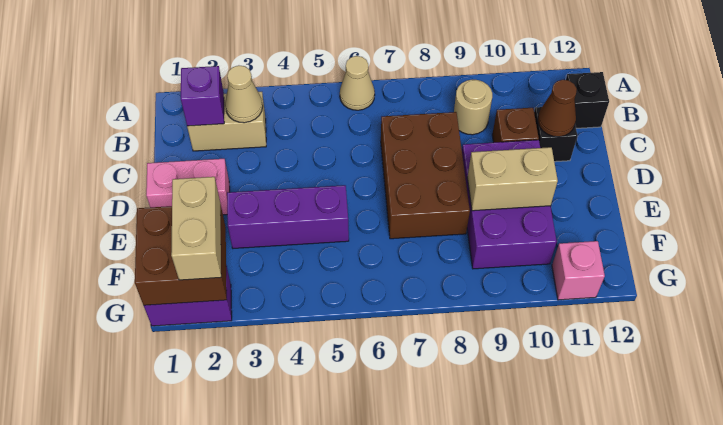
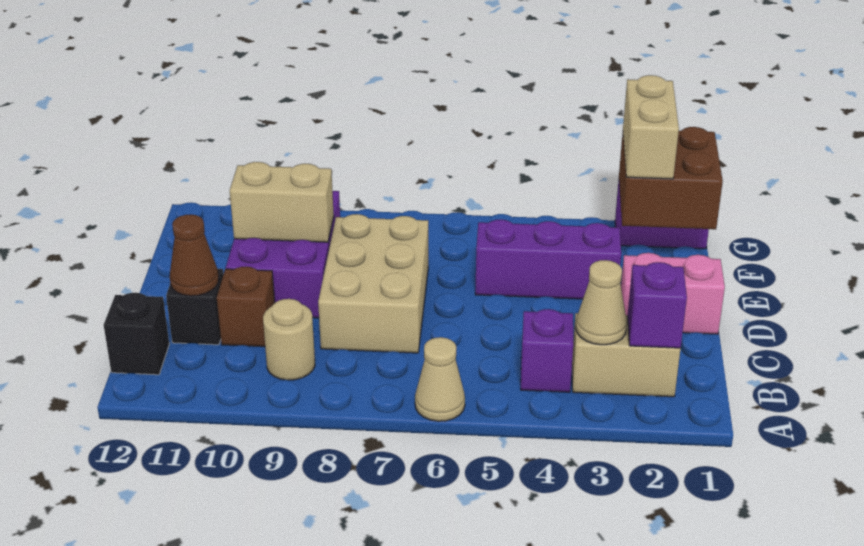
none -> purple 1x1 brick [521,309,573,392]
brown 2x3 brick [381,112,470,239] -> tan 2x3 brick [318,214,428,353]
pink 1x1 brick [552,241,605,300] -> none

